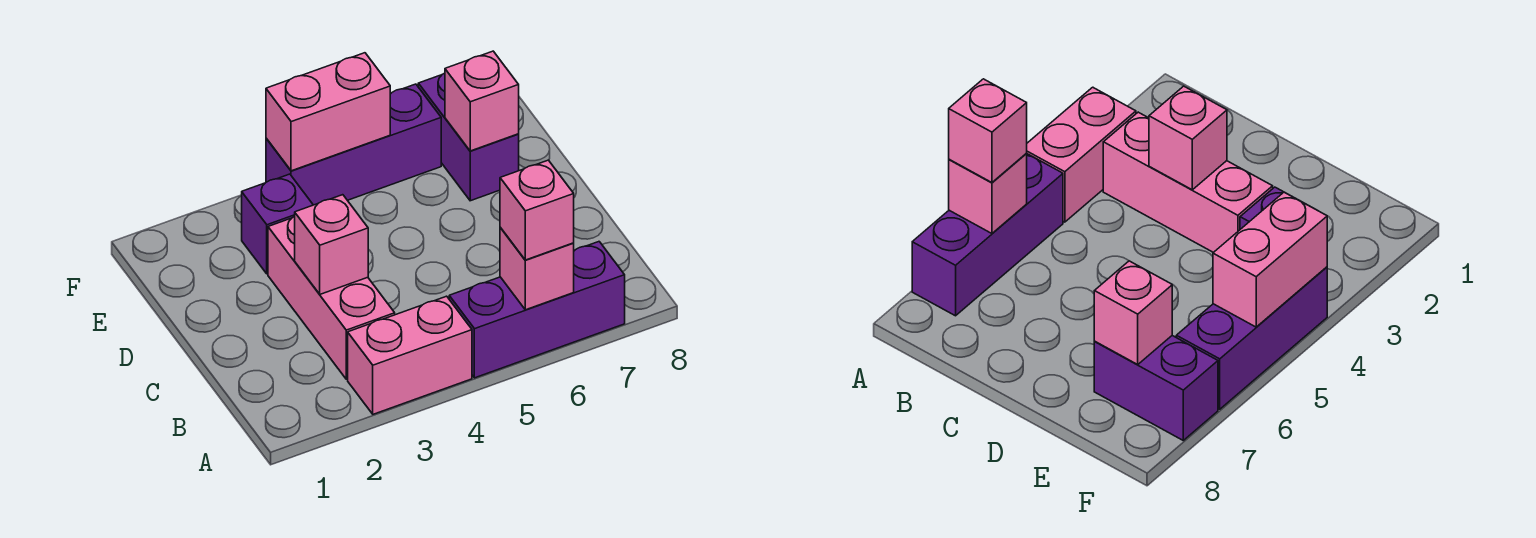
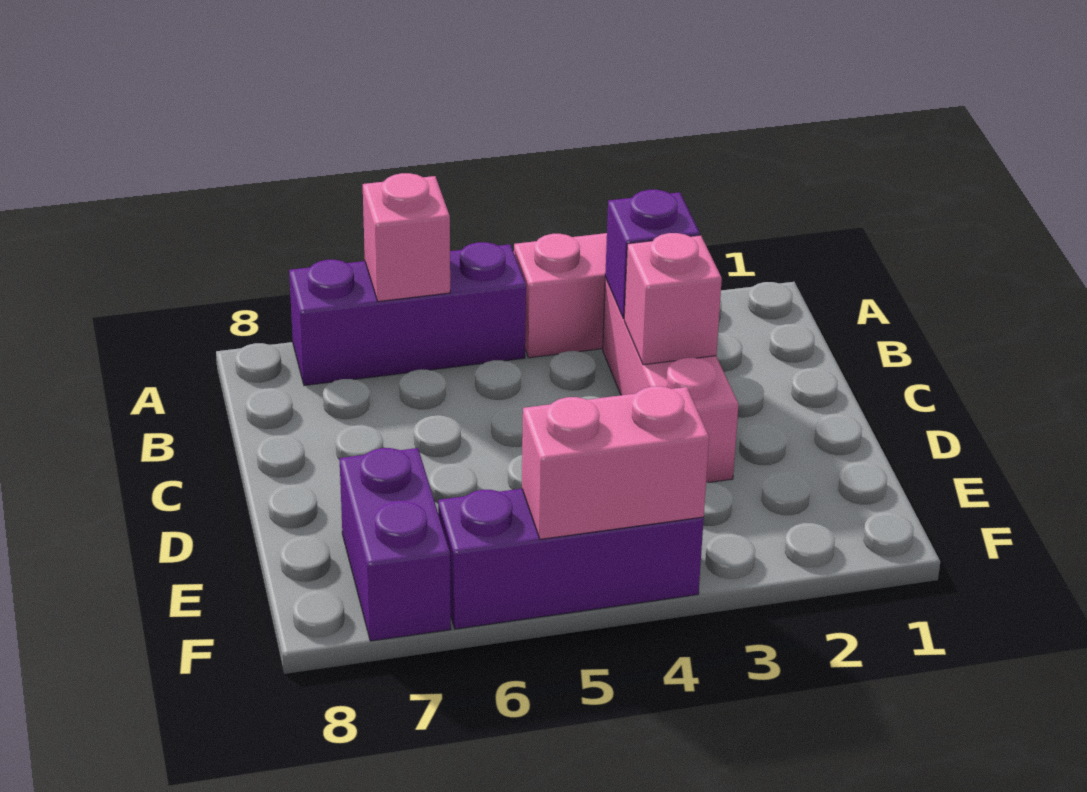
pink 1x1 brick [500,160,574,260] -> none
purple 1x1 brick [242,174,313,274] -> purple 1x1 brick moved to [605,190,700,319]
pink 1x1 brick [445,51,519,151] -> none

